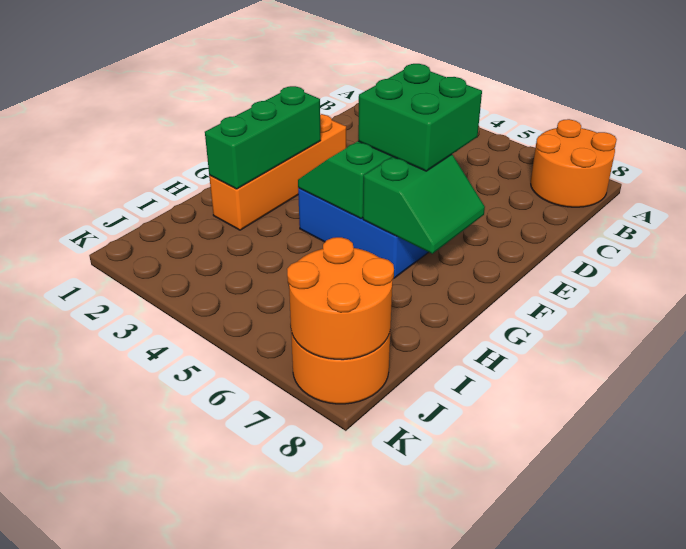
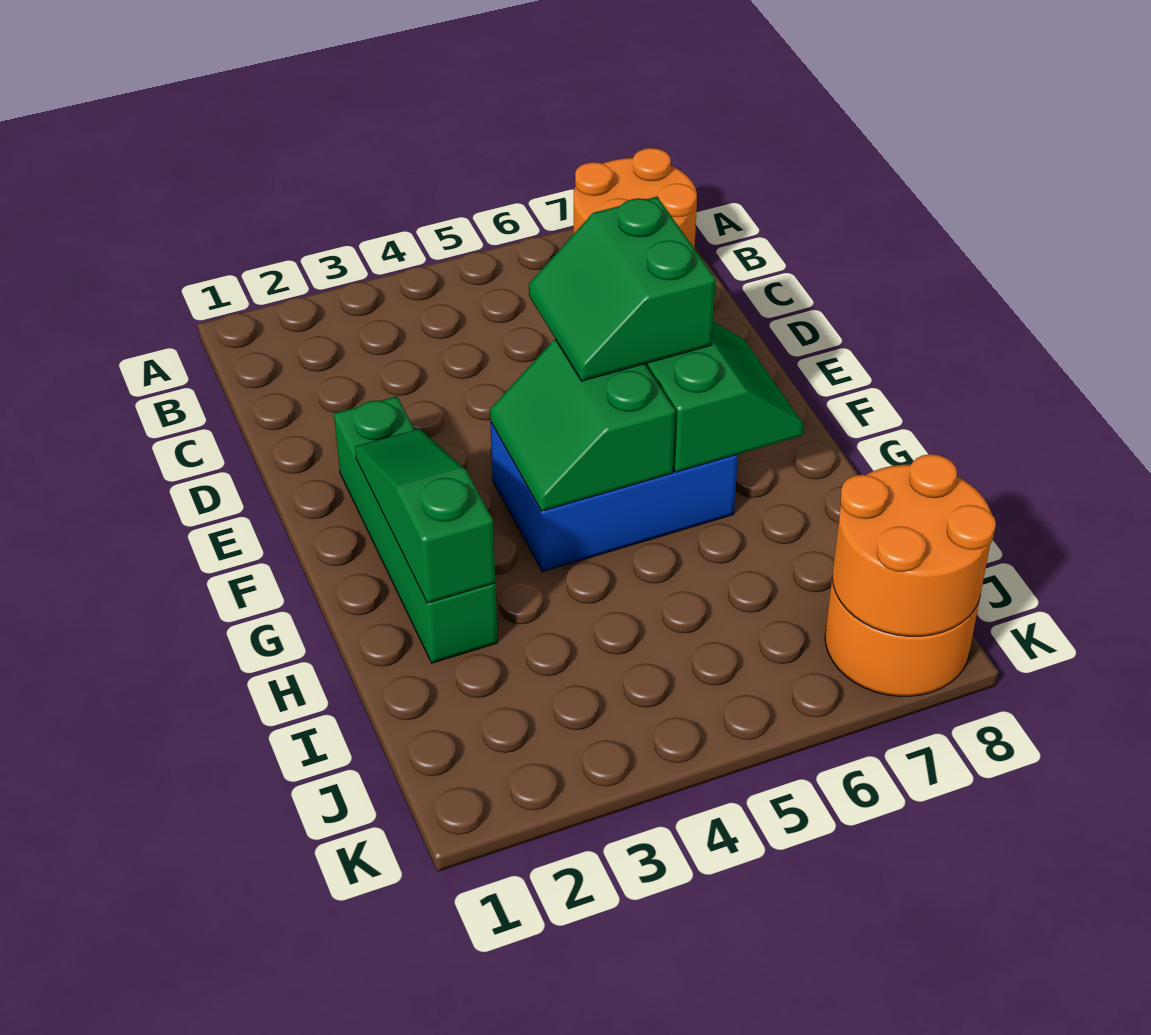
orange 1x4 brick [209,114,346,230] -> green 1x4 brick [334,396,498,663]
green 2x2 brick [358,64,482,171] -> green 2x2 slope [529,197,716,381]
green 1x3 brick [205,86,321,189] -> green 1x3 slope [355,429,495,603]

